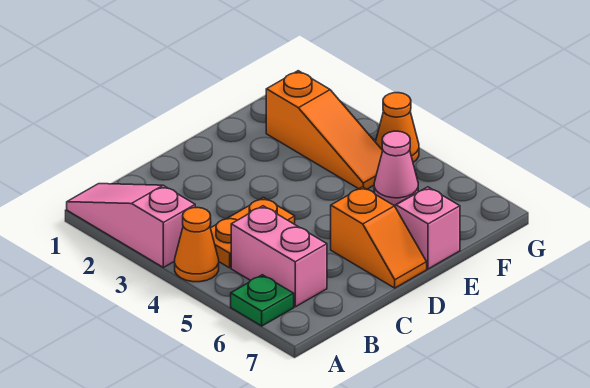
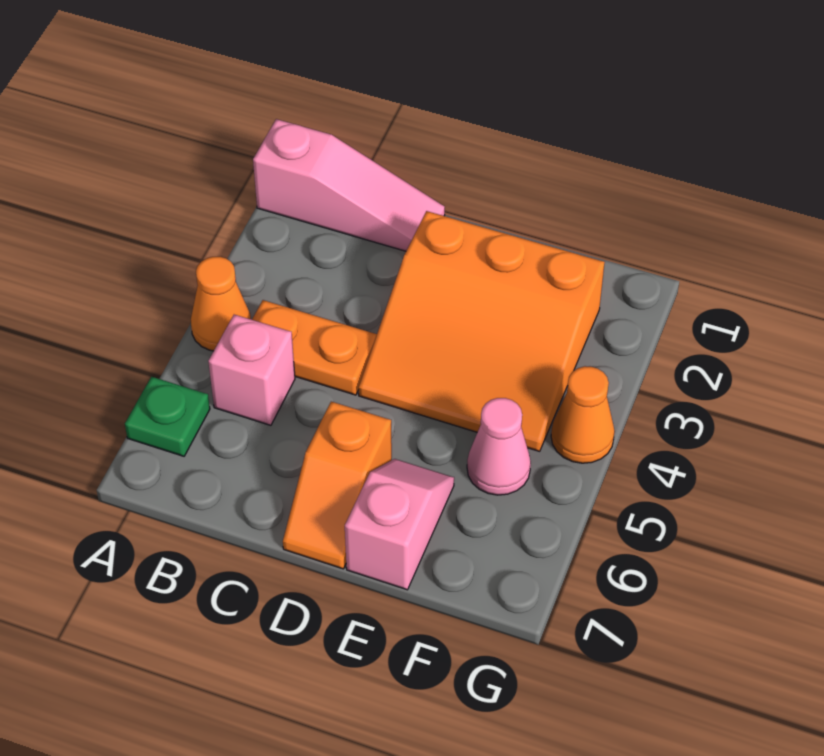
pink 1x3 slope [67,184,195,267] -> pink 1x3 slope turned to [253,119,445,251]
pink 1x2 brick [231,206,327,307] -> pink 1x1 brick [208,315,295,425]
orange 1x3 slope [266,71,383,189] -> orange 3x3 slope [359,211,605,451]

